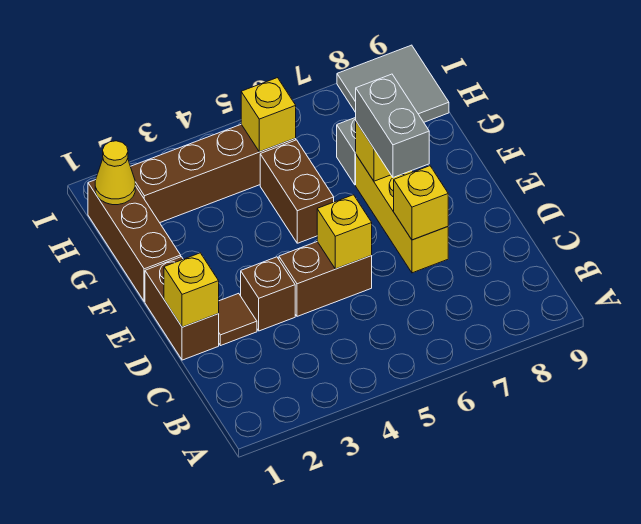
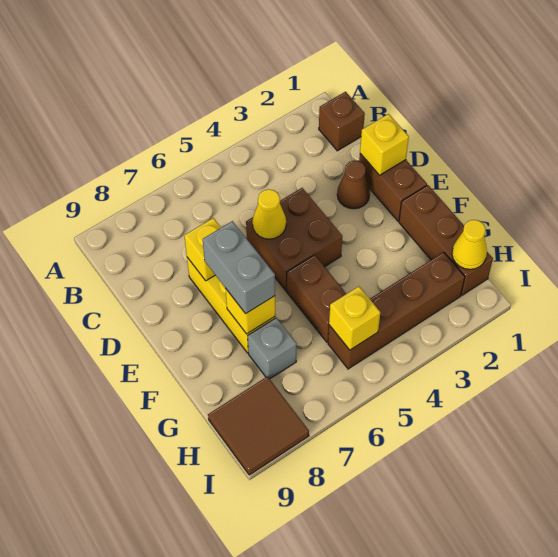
brown 1x1 tile [218,293,257,346] -> brown 1x1 cone [337,160,370,209]
brown 1x1 brick [241,257,295,331] -> brown 1x1 brick moved to [319,92,365,151]
brown 1x2 brick [279,242,372,316] -> brown 2x2 brick [246,188,342,291]
yellow 1x1 brick [317,195,372,269] -> yellow 1x1 cone [252,189,286,239]
grey 2x2 tile [337,45,449,122] -> brown 2x2 tile [208,377,309,475]

